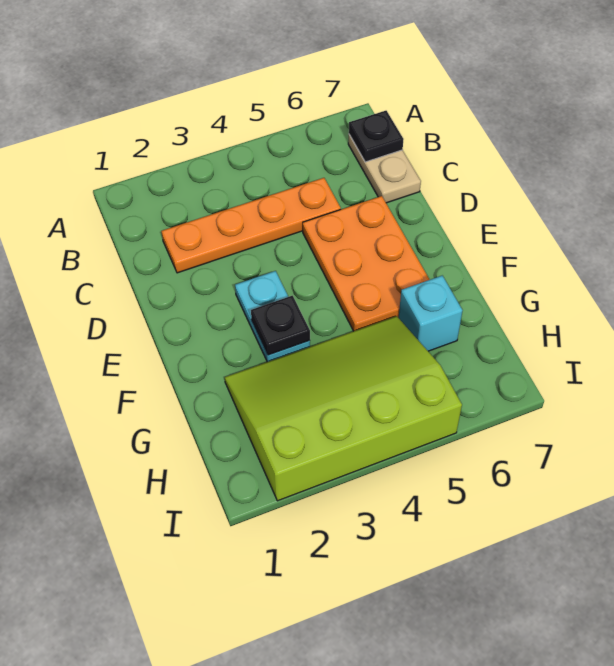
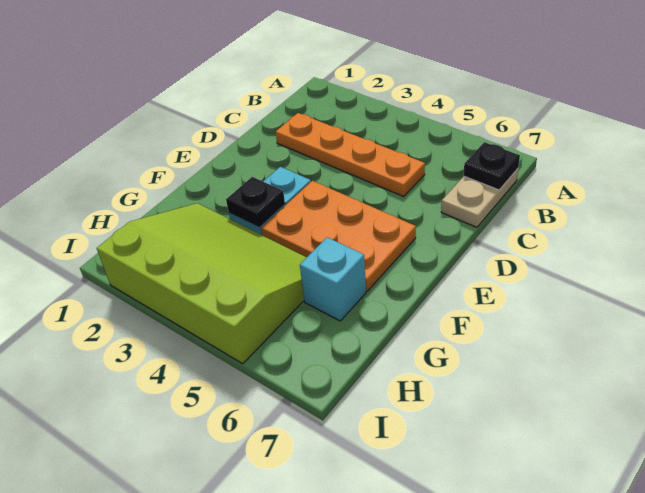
orange 2x3 plate [303,196,430,331] -> orange 2x3 plate turned to [261,181,416,291]

